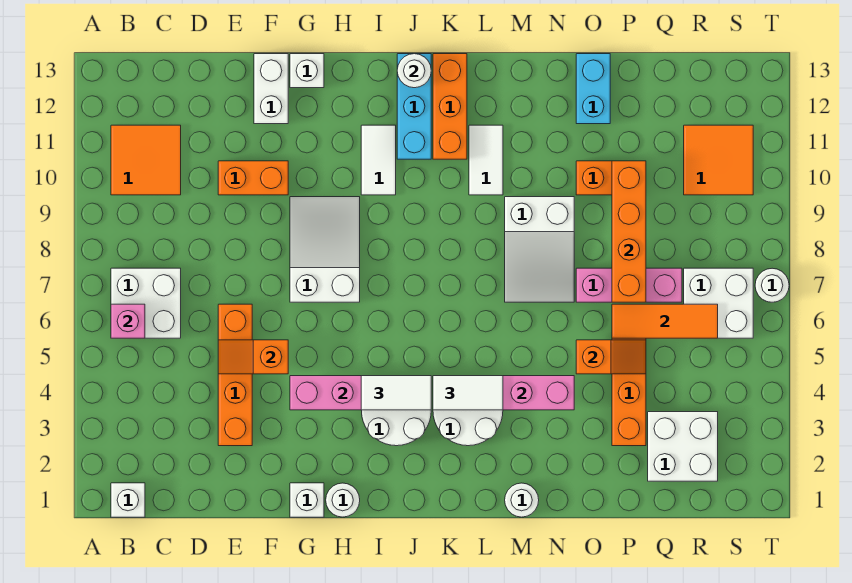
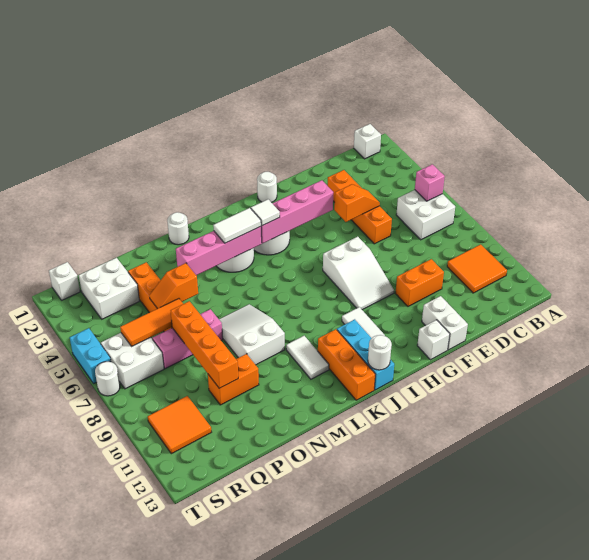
white 1x1 brick [290,483,324,517] -> white 1x1 brick moved to [49,262,80,300]
white 1x2 tile [361,376,431,410] -> white 1x1 tile [251,199,280,226]
cyan 1x2 brick [576,54,610,124] -> cyan 1x2 brick moved to [70,328,111,383]

